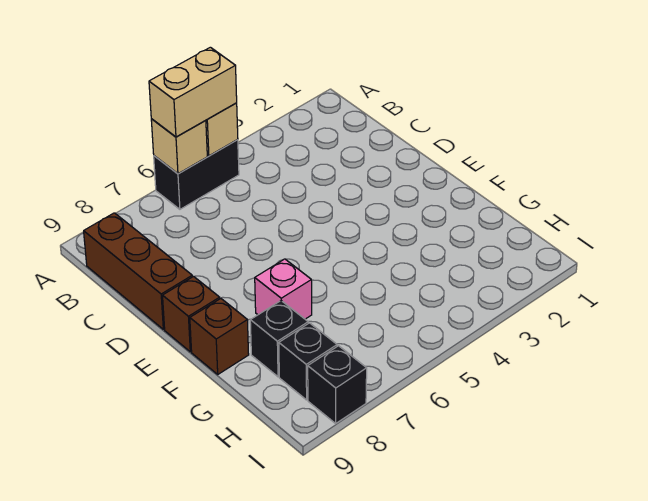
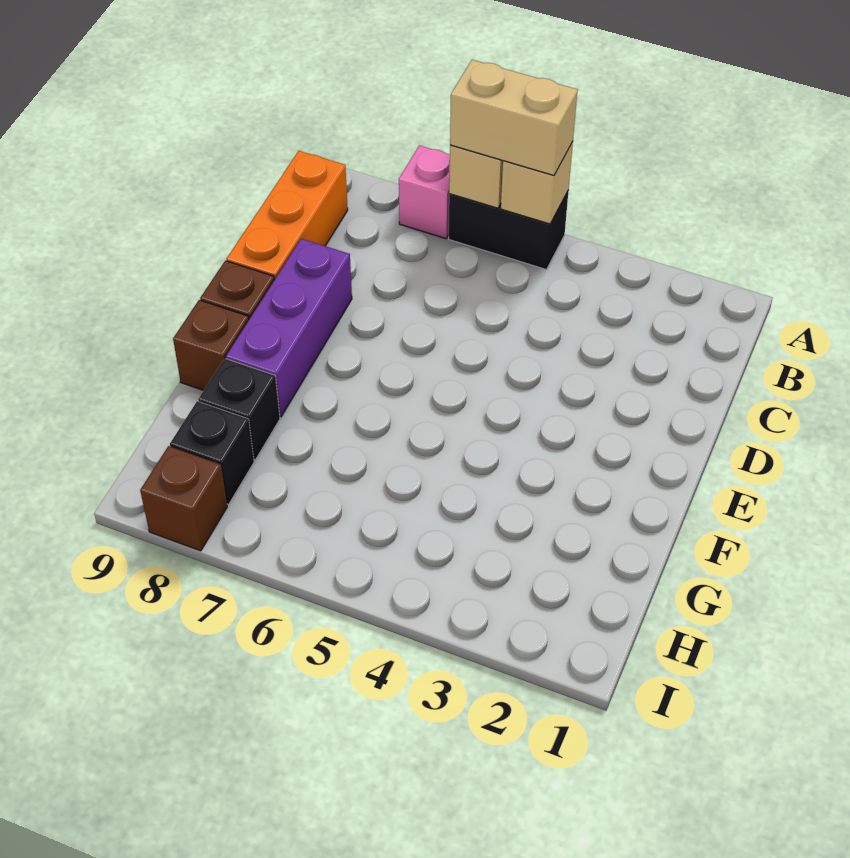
brown 1x3 brick [84,213,192,329] -> orange 1x3 brick [227,151,348,280]
none -> purple 1x3 brick [226,239,352,417]
pink 1x1 brick [255,259,312,319] -> pink 1x1 brick moved to [399,145,450,239]
black 1x1 brick [308,346,367,423] -> brown 1x1 brick [140,446,227,551]

